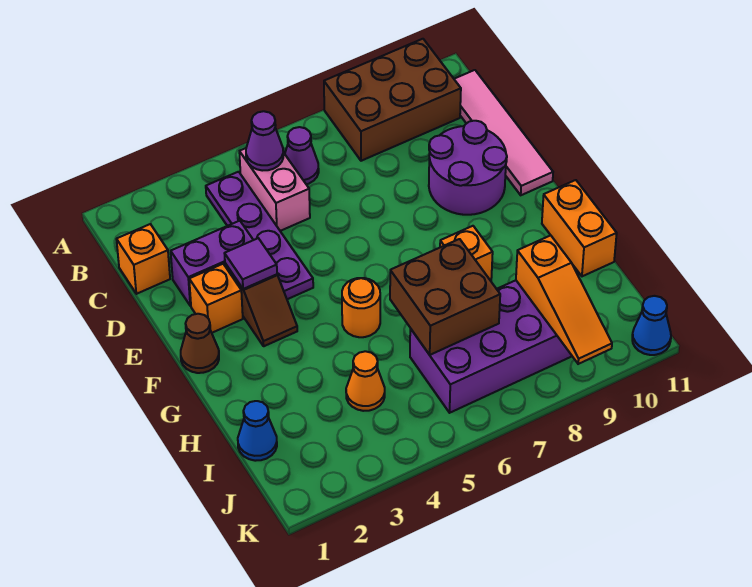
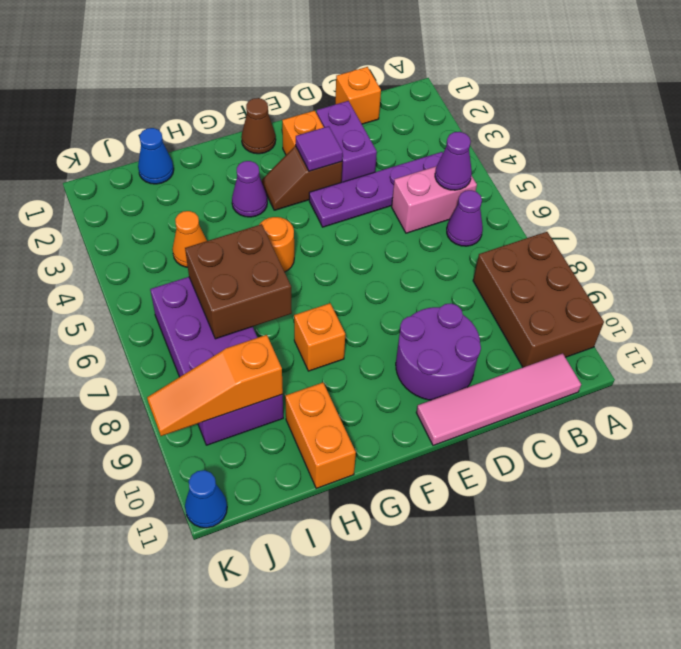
none -> purple 1x1 cone [232,161,267,217]
orange 1x2 brick [542,180,617,276] -> orange 1x2 brick turned to [285,382,356,488]

